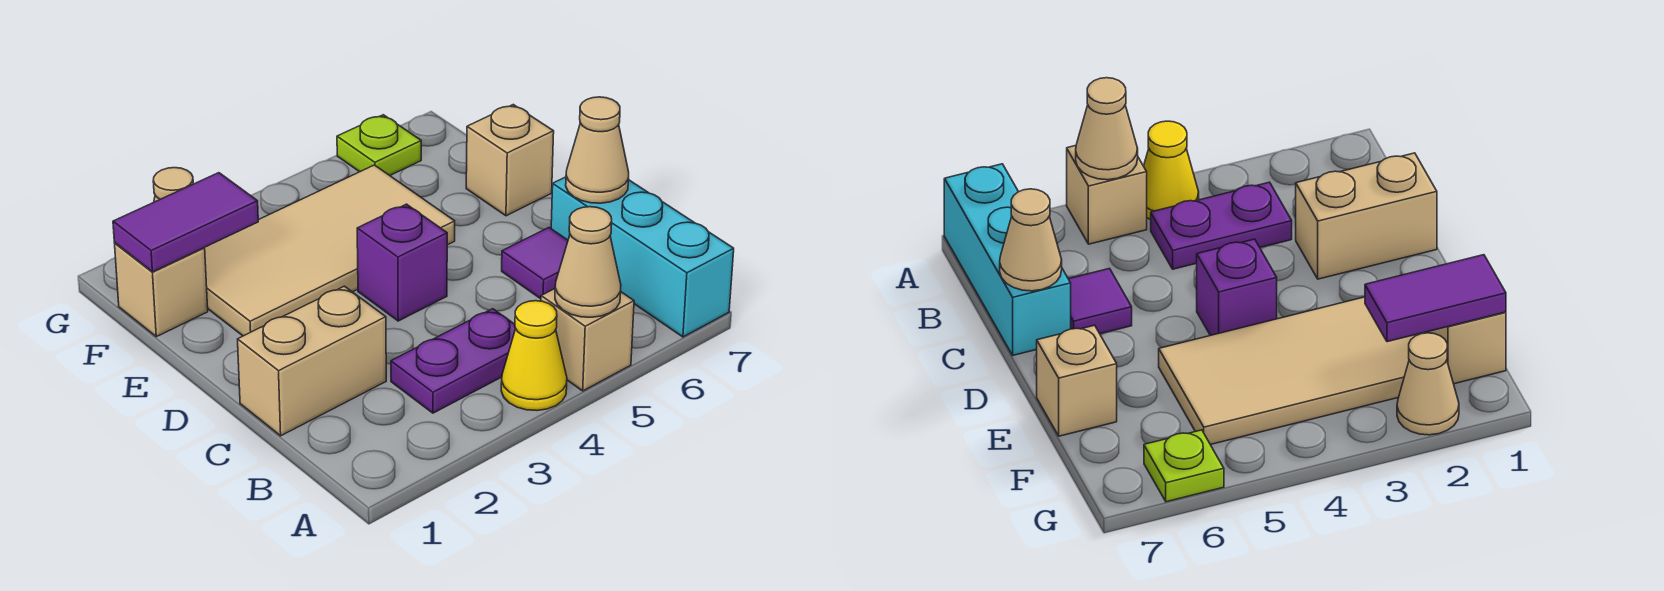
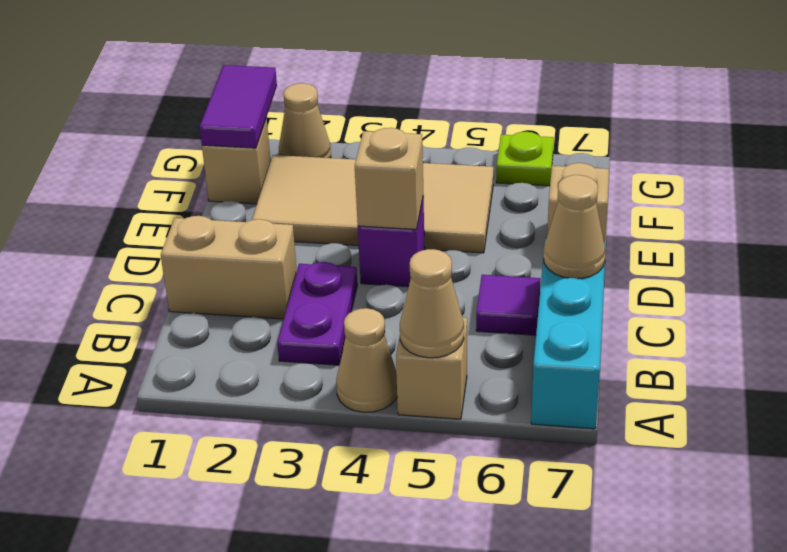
yellow 1x1 cone [501,301,567,410] -> tan 1x1 cone [336,308,397,412]
purple 1x2 plate [391,309,516,413] -> purple 1x2 plate turned to [277,262,357,365]
none -> tan 1x1 brick [355,128,423,229]
purple 1x2 tile [113,173,258,272] -> purple 1x2 tile turned to [199,65,277,148]

